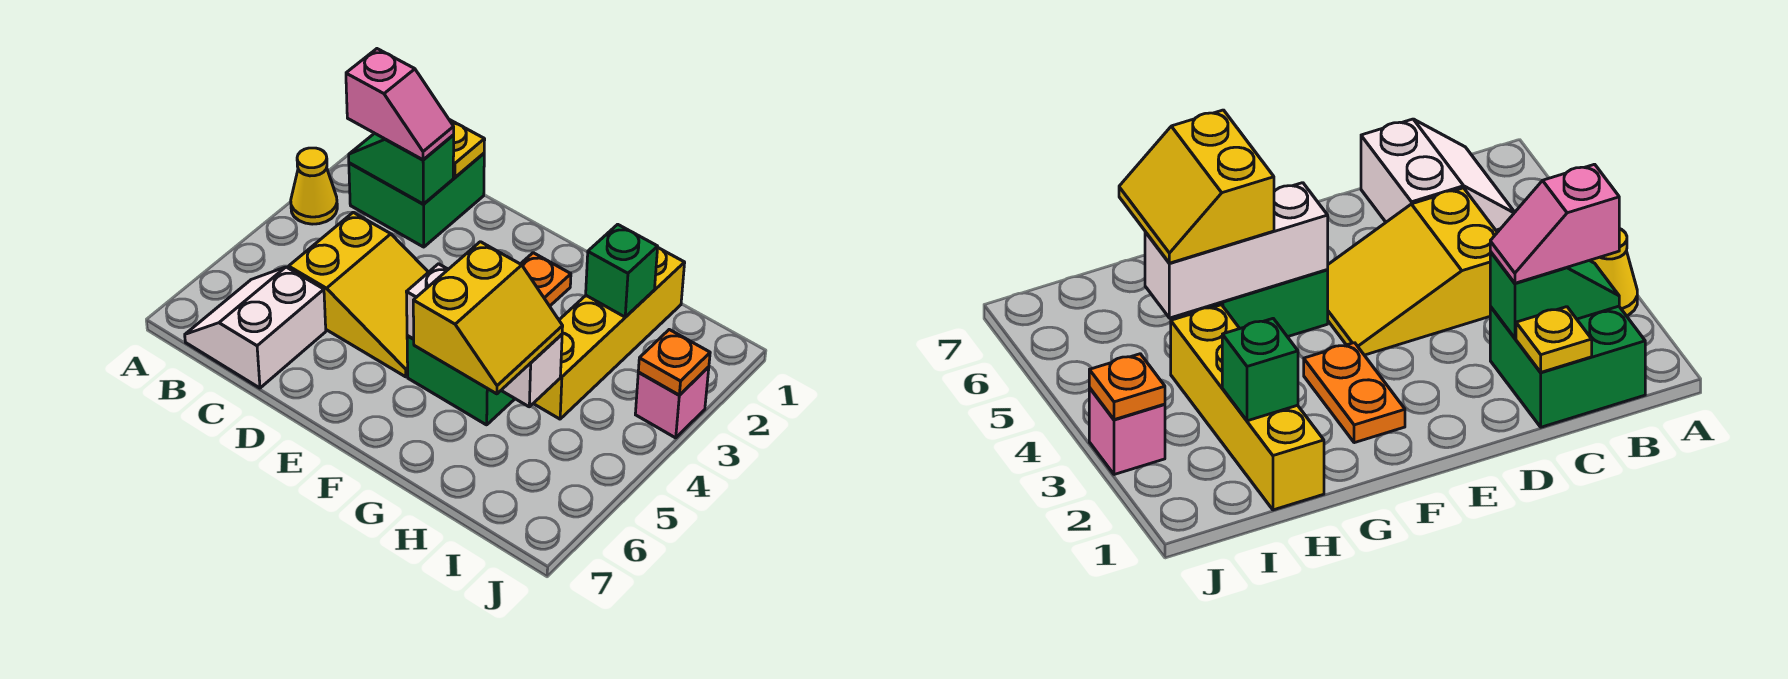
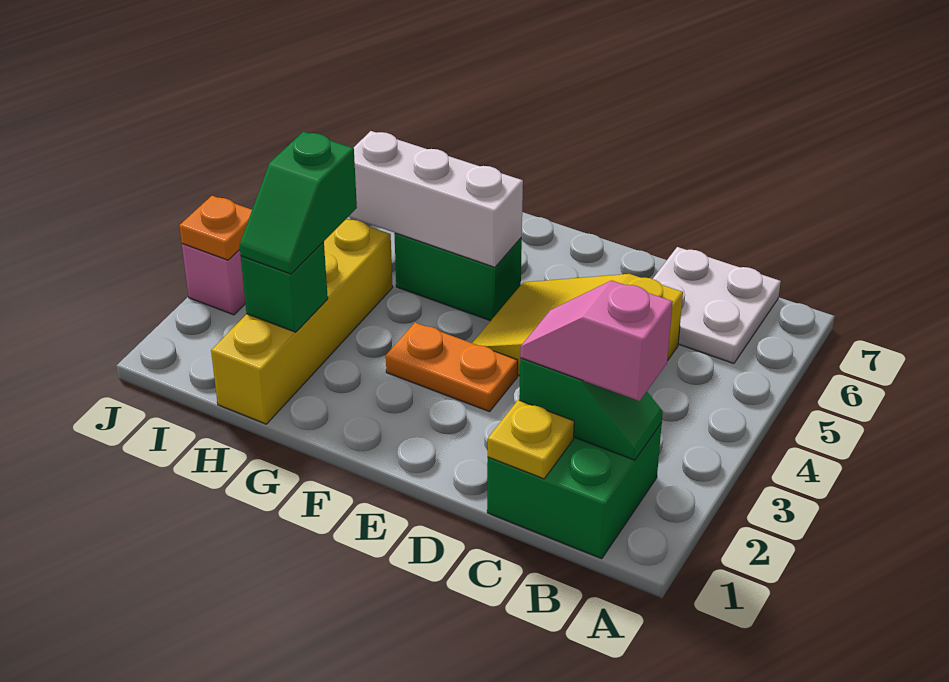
yellow 1x1 cone [291,148,337,224] -> none
white 2x2 slope [185,267,326,388] -> white 2x2 plate [653,247,781,364]
orange 1x2 plate [521,253,571,306] -> orange 1x2 plate turned to [386,322,518,412]
yellow 2x2 slope [413,242,563,394] -> none
none -> green 1x2 slope [239,132,357,274]

